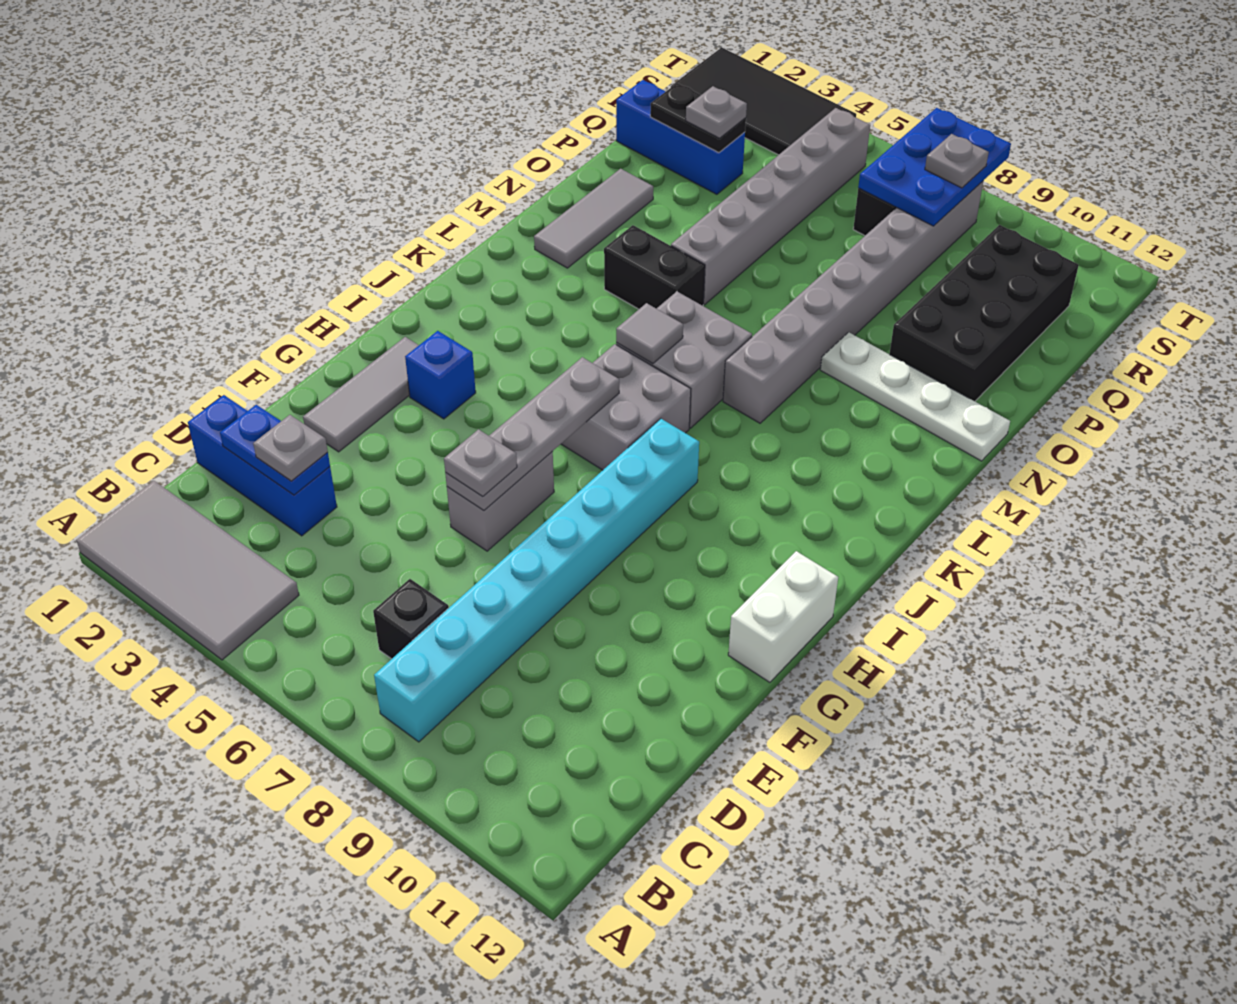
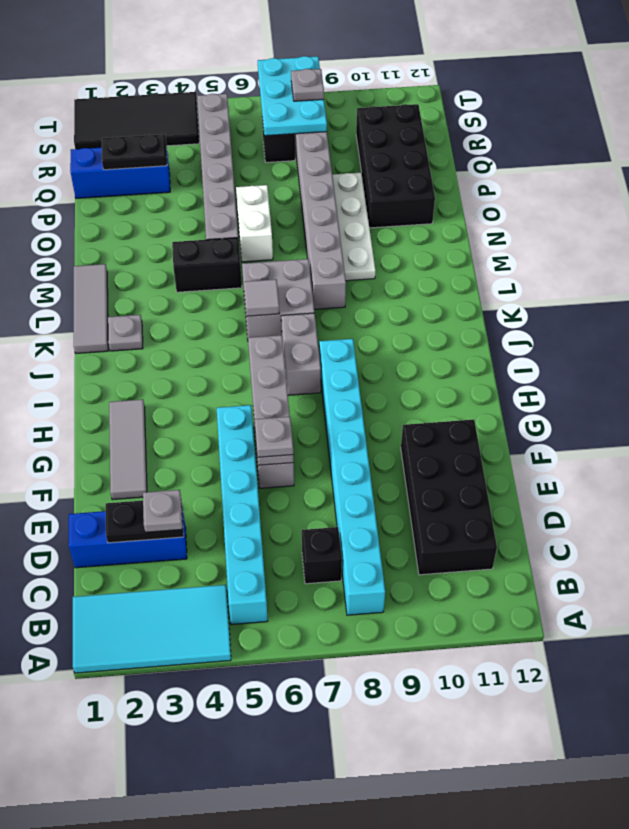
grey 2x4 tile [76,481,299,660] -> cyan 2x4 tile [73,585,231,673]
none -> cyan 1x6 brick [217,405,268,625]
none -> black 2x4 brick [401,420,497,575]
blue 1x2 plate [220,405,330,495] -> black 1x2 plate [106,501,184,543]
white 1x2 brick [728,551,838,682] -> white 1x2 brick moved to [236,185,273,262]
blue 1x1 brick [405,331,476,419] -> none
grey 2x2 brick [561,344,691,470] -> grey 1x2 brick [281,313,321,395]
grey 1x3 tile [534,169,653,268] -> grey 1x3 tile moved to [74,264,108,353]
white 1x4 plate [820,332,1010,461] -> white 1x4 plate turned to [332,172,375,281]
grey 1x1 plate [686,86,747,138] -> grey 1x1 plate moved to [108,315,143,351]
blue 2x3 plate [858,108,1011,226] -> cyan 2x3 plate [258,56,327,136]

